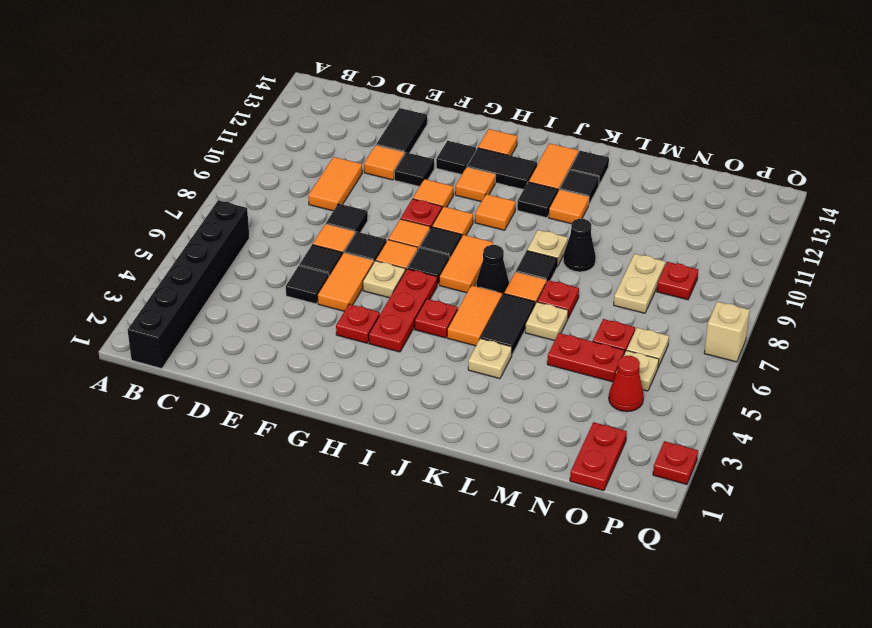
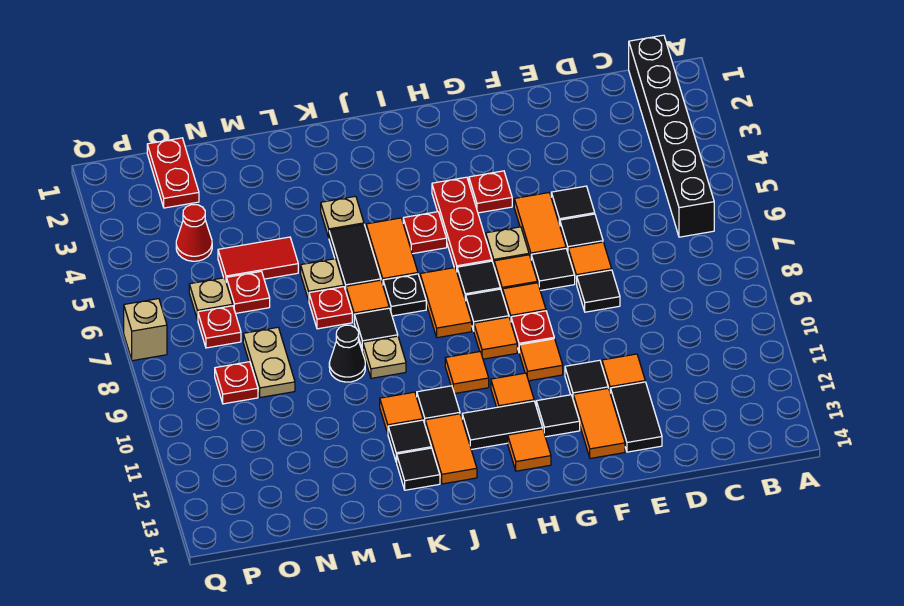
orange 1x2 tile [308,157,362,211] -> orange 1x2 tile moved to [573,388,625,458]
black 1x1 cone [476,245,509,296] -> black 1x1 plate [383,274,426,316]
red 1x2 plate [547,333,625,382] -> red 1x2 tile [218,237,298,280]
tan 1x1 plate [624,350,659,391] -> none
red 1x1 plate [653,441,698,484] -> red 1x1 plate moved to [198,306,241,348]

